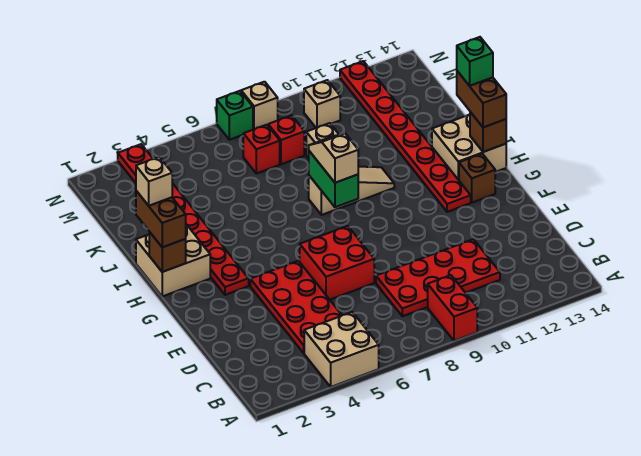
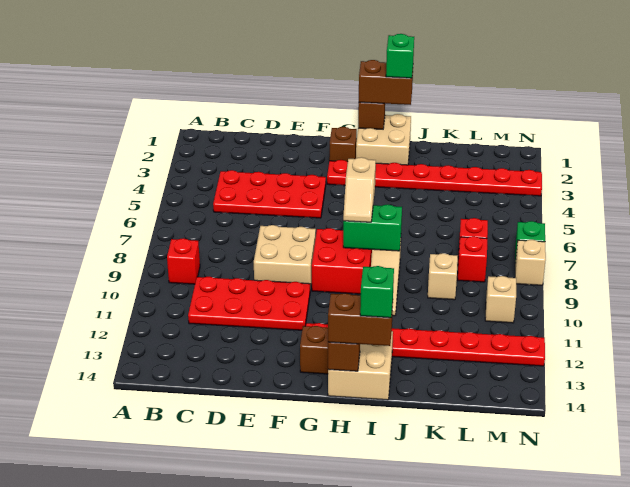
tan 2x2 brick [304,312,379,387] -> tan 2x2 brick moved to [254,225,316,290]
red 1x2 brick [428,275,477,341] -> red 1x1 brick [167,238,200,284]
red 2x4 plate [376,239,500,316] -> red 2x4 plate turned to [188,277,310,330]
red 2x2 brick [300,226,374,300] -> red 2x2 brick moved to [312,228,372,294]
none -> brown 1x1 brick [329,127,357,162]
tan 1x2 slope [309,133,358,183] -> tan 1x2 slope turned to [343,157,376,222]
tan 1x1 brick [136,157,172,206] -> green 1x1 brick [386,34,414,78]

